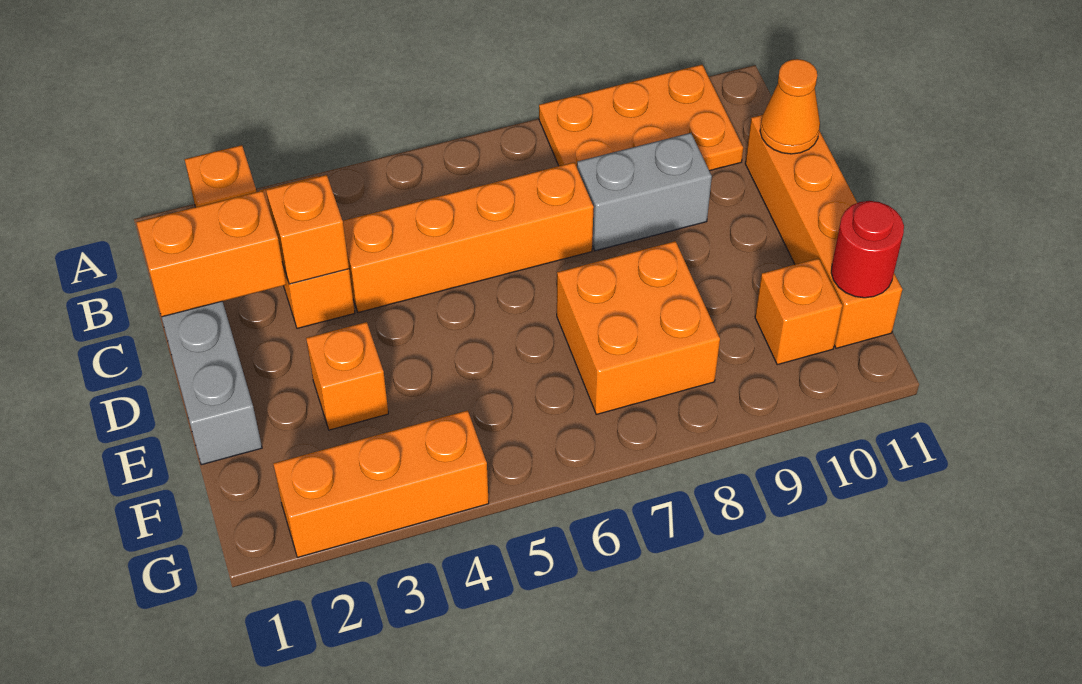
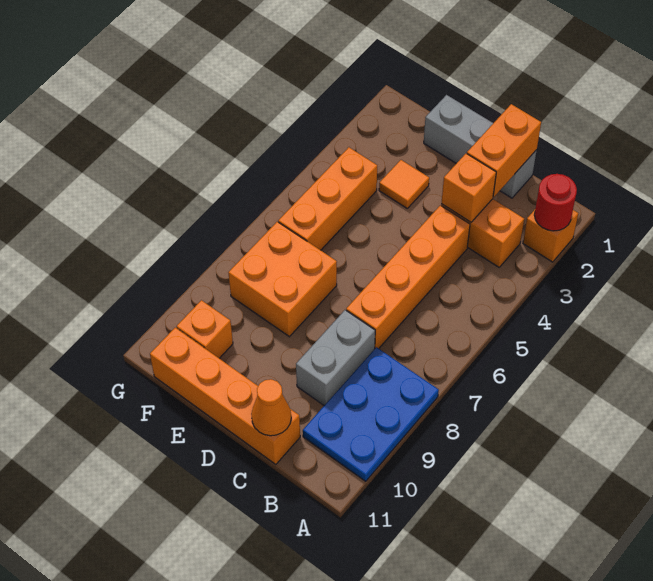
orange 2x3 plate [539,65,743,171] -> blue 2x3 plate [303,347,439,481]
orange 1x1 brick [306,322,388,430] -> orange 1x1 tile [379,160,429,208]
red 1x1 round brick [831,201,904,298] -> red 1x1 round brick moved to [534,174,577,231]
orange 1x3 brick [273,410,489,557] -> orange 1x3 brick moved to [278,147,377,250]

